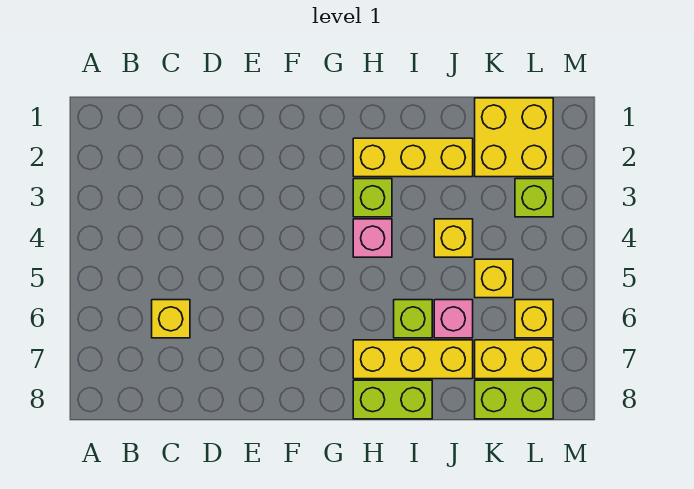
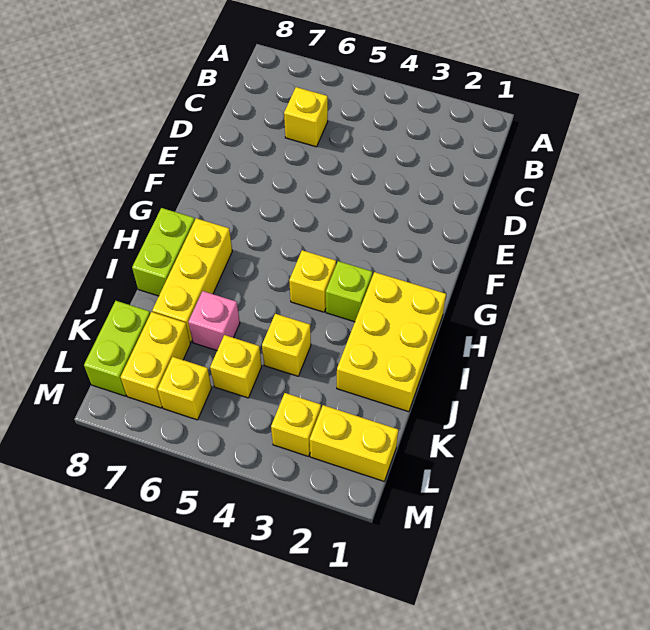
yellow 1x3 brick [353,138,473,177] -> yellow 2x3 brick [337,272,446,412]
pink 1x1 brick [353,219,392,257] -> yellow 1x1 brick [289,250,336,312]
lime 1x1 brick [394,300,432,338] -> none
yellow 2x2 brick [475,98,553,177] -> yellow 1x2 brick [310,405,398,481]
lime 1x1 brick [515,179,553,217] -> yellow 1x1 brick [271,393,321,456]

